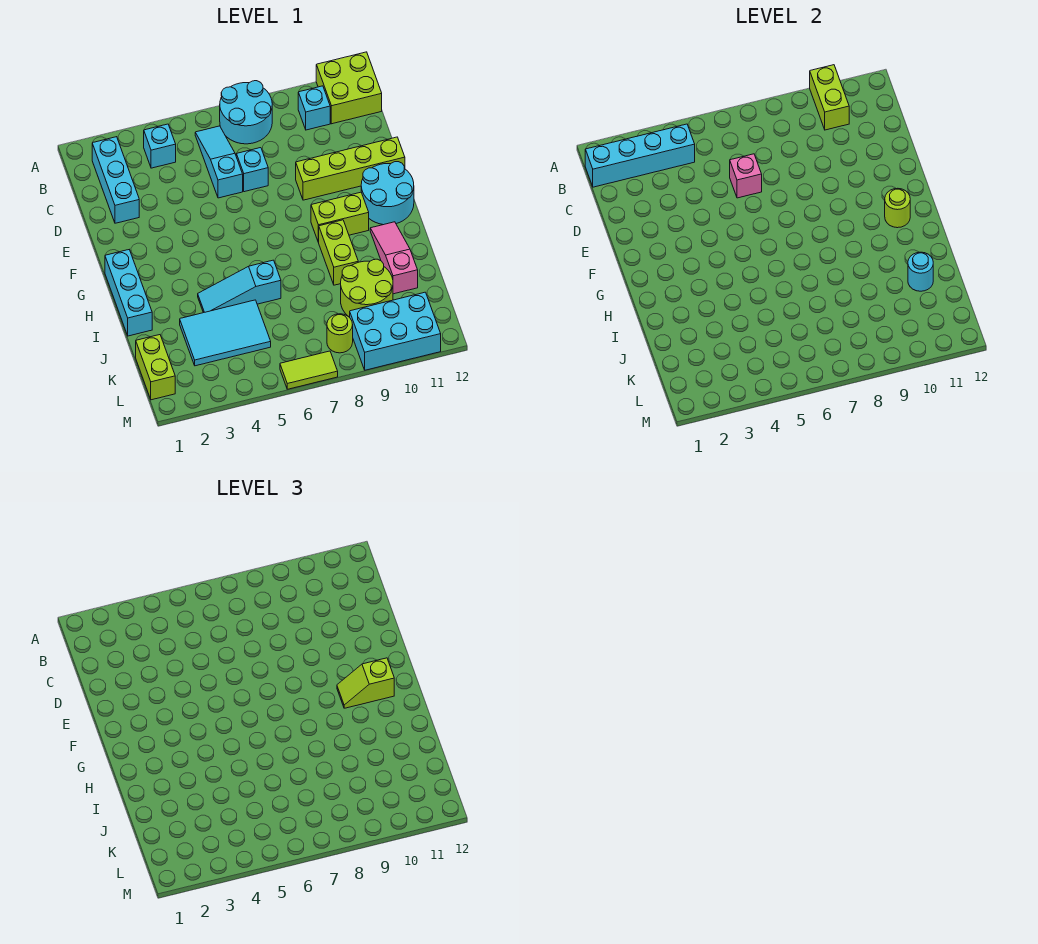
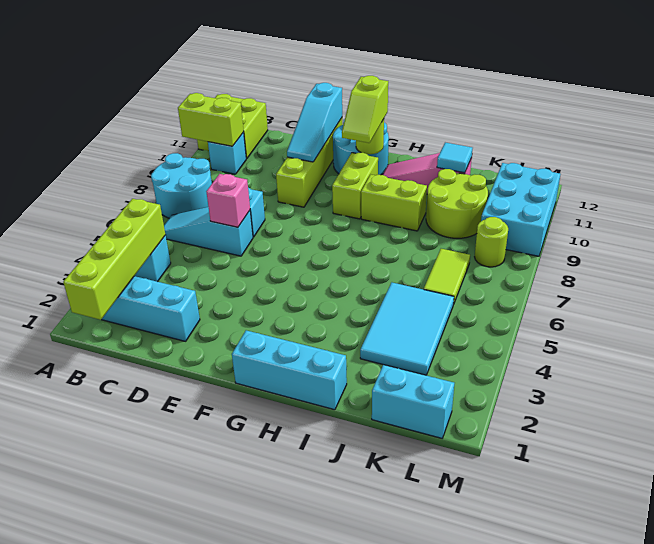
cyan 1x4 brick [585,124,695,187] -> lime 1x4 brick [63,199,165,320]
cyan 1x3 slope [198,260,281,313] -> cyan 1x3 slope moved to [287,83,342,162]
cyan 1x1 round brick [908,252,933,291] -> cyan 1x1 tile [437,143,473,173]
lime 1x2 brick [136,335,175,400] -> cyan 1x2 brick [372,365,454,438]
lime 1x2 tile [280,351,338,389] -> lime 1x2 tile moved to [424,249,470,303]

